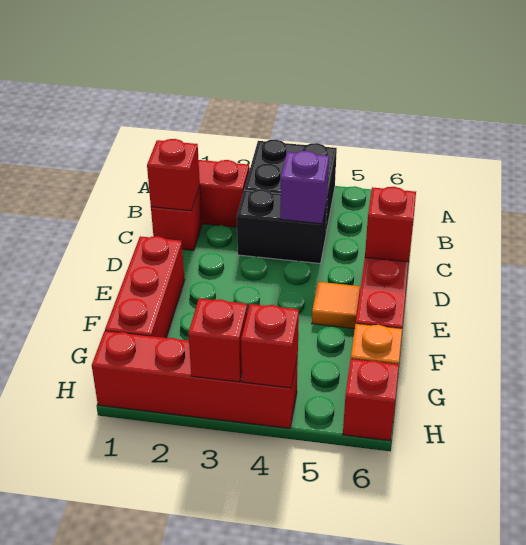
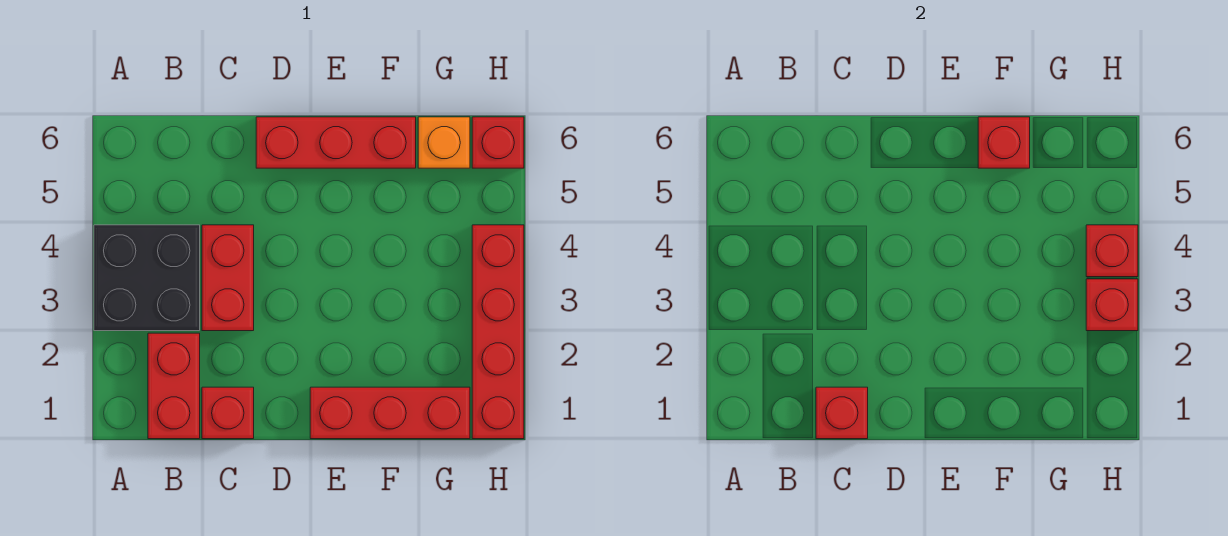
black 1x2 brick [237,189,327,263] -> red 1x2 brick [202,225,254,331]
purple 1x1 brick [280,151,329,224] -> none
red 1x1 brick [365,187,416,262] -> red 1x1 brick moved to [978,117,1030,168]
orange 1x1 tile [312,282,360,329] -> none

